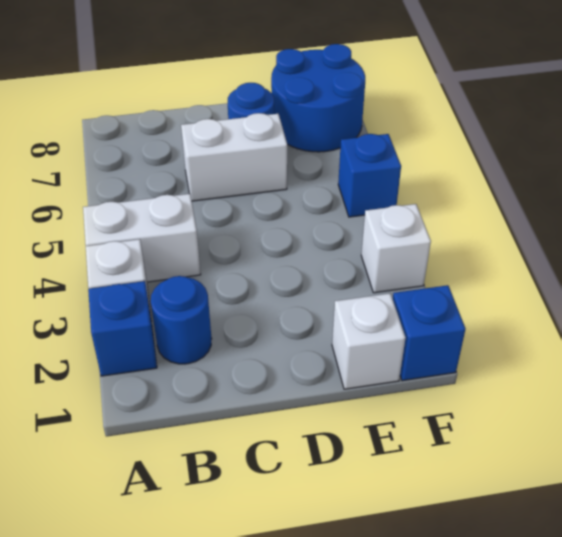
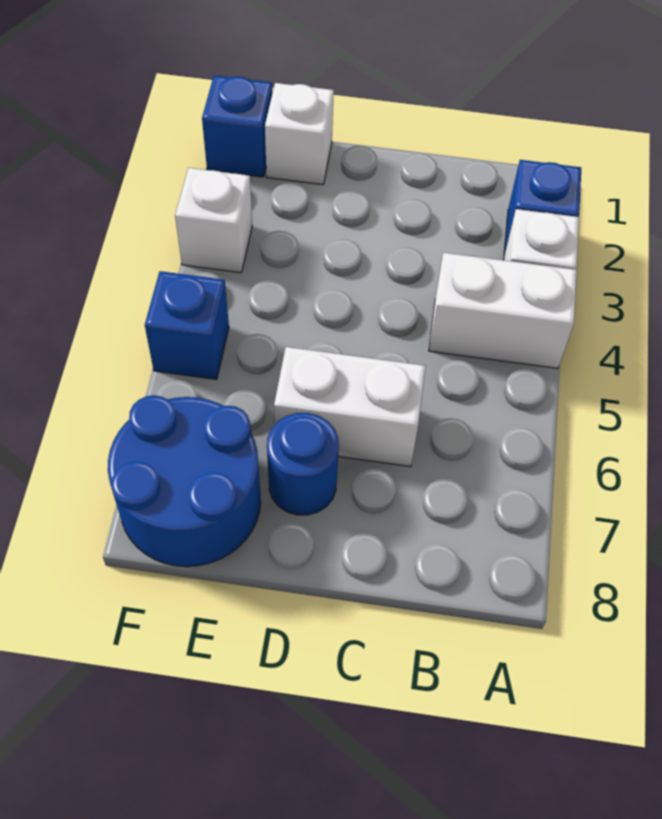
blue 1x1 round brick [151,276,212,364] -> none

